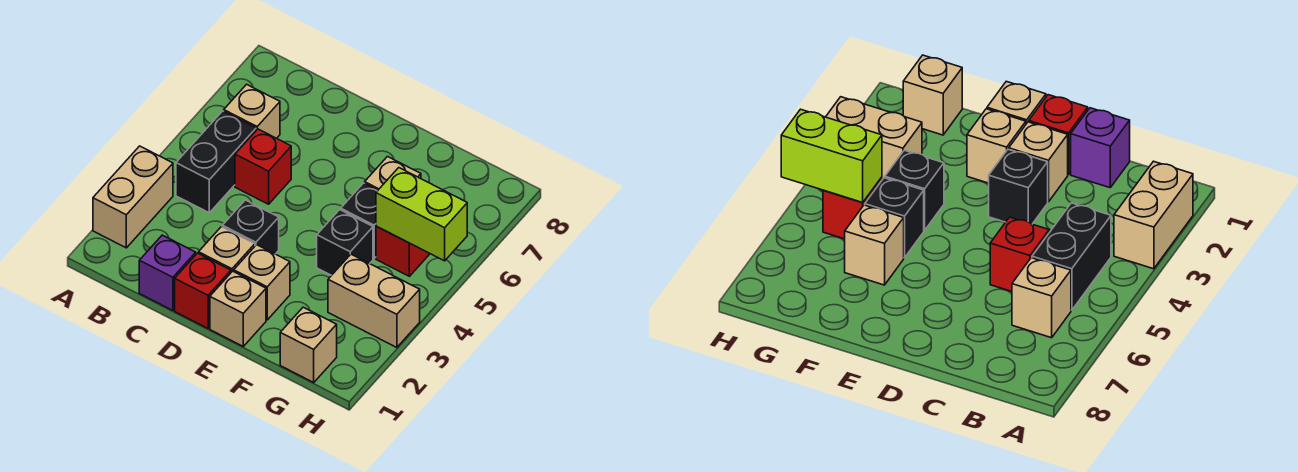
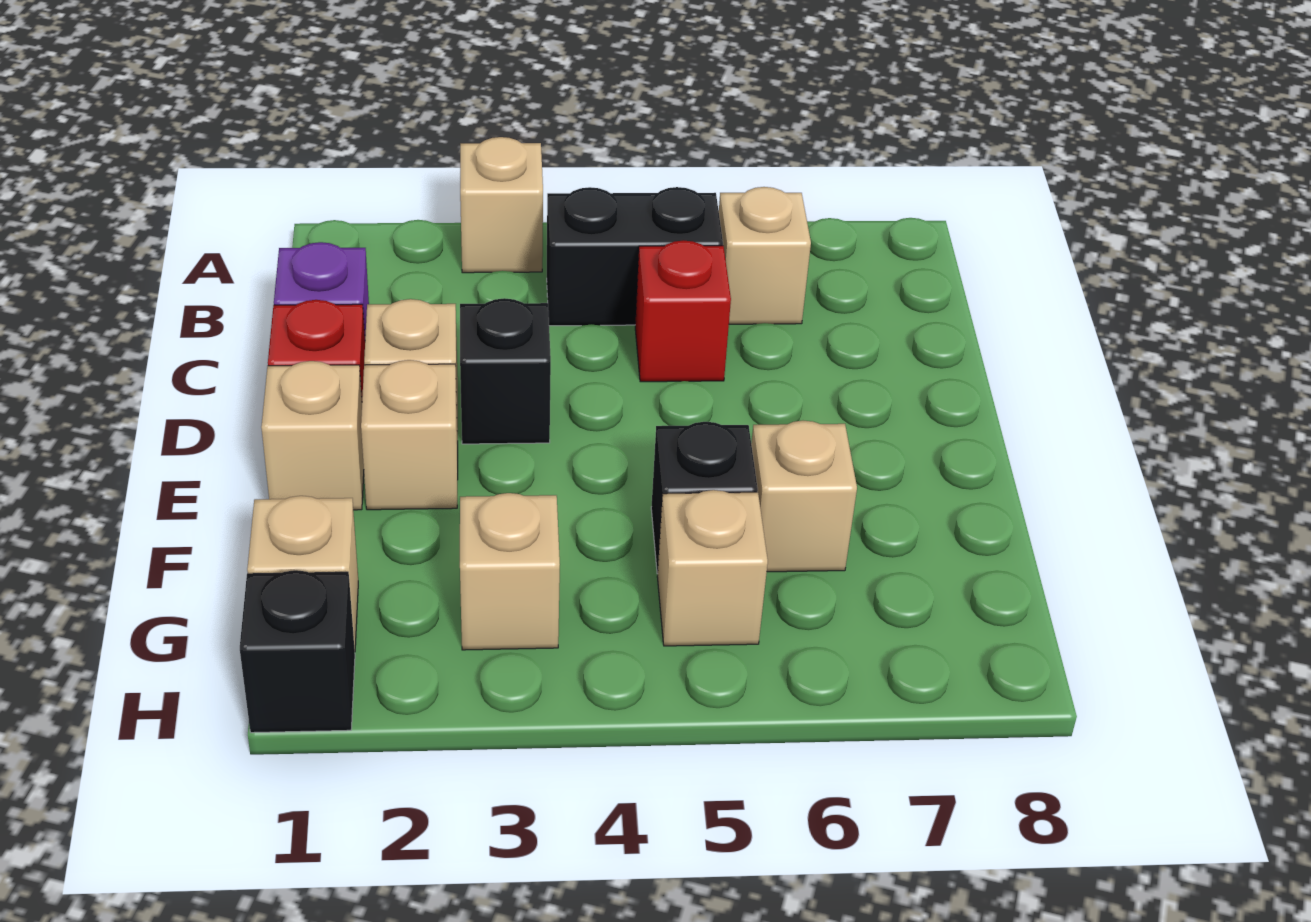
tan 1x2 brick [93,146,173,248] -> tan 1x1 brick [460,137,543,273]
black 1x1 brick [317,210,373,275] -> black 1x1 brick moved to [240,570,355,733]
tan 1x2 brick [328,254,420,348] -> tan 1x1 brick [460,493,560,650]
red 1x1 brick [376,226,430,276] -> tan 1x1 brick [657,490,768,646]
lime 1x2 brick [376,168,467,261] -> none

